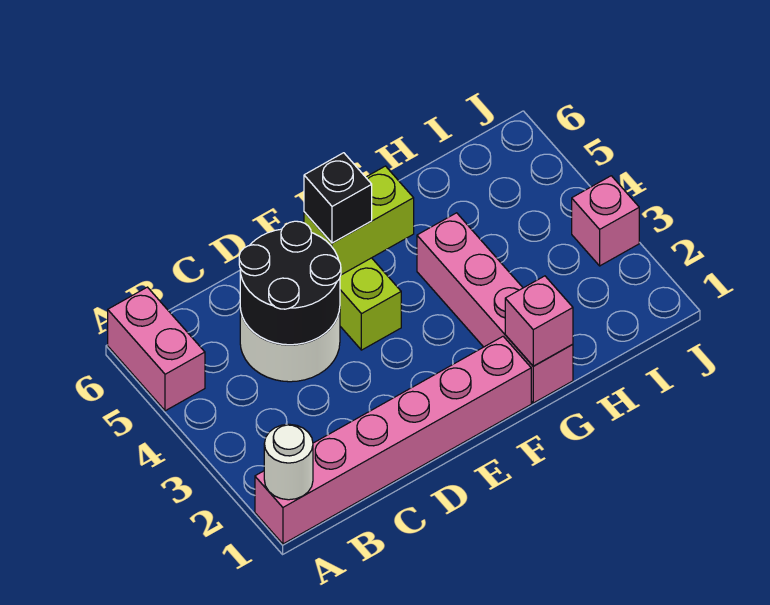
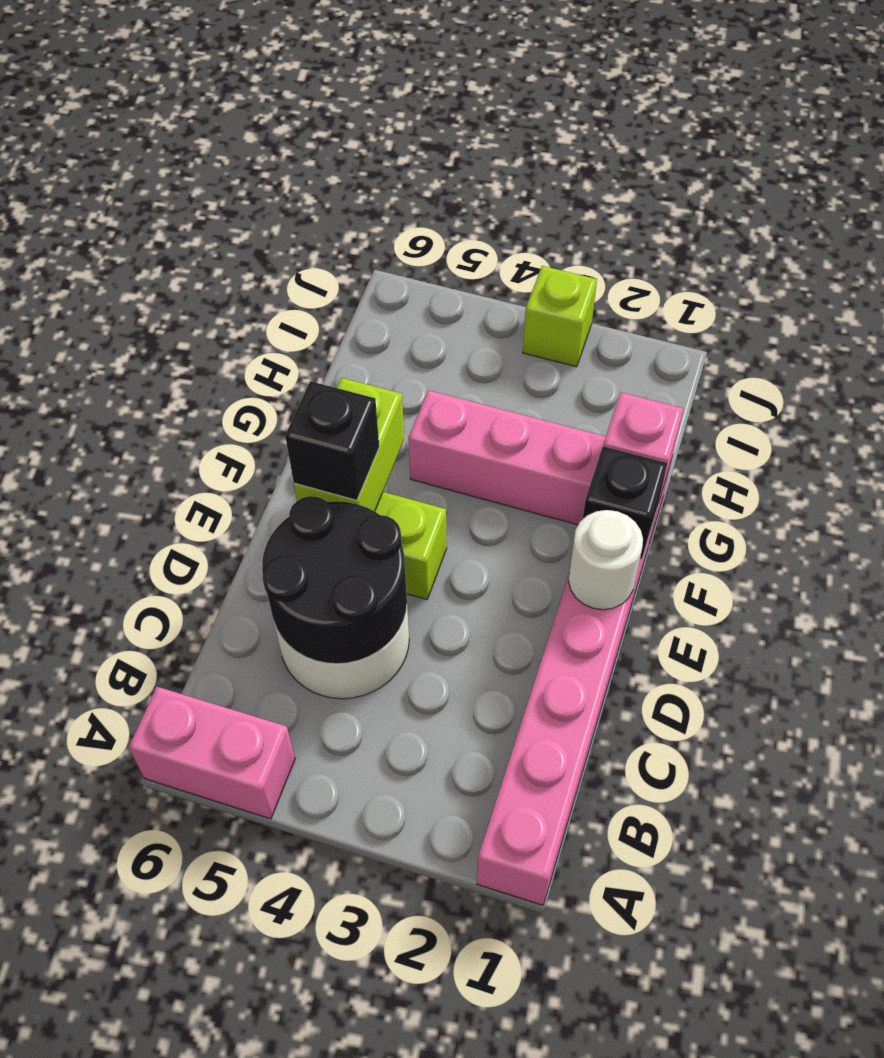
white 1x1 round brick [264,424,313,500] -> white 1x1 round brick moved to [569,510,643,610]
none -> black 1x1 brick [583,446,667,559]
pink 1x1 brick [572,176,639,266] -> lime 1x1 brick [523,266,597,367]

